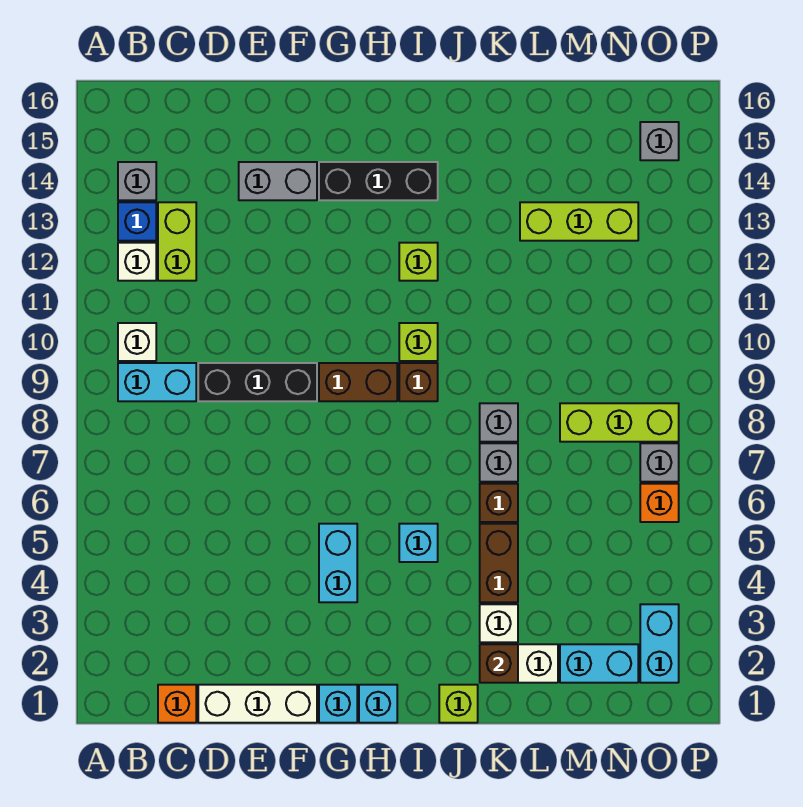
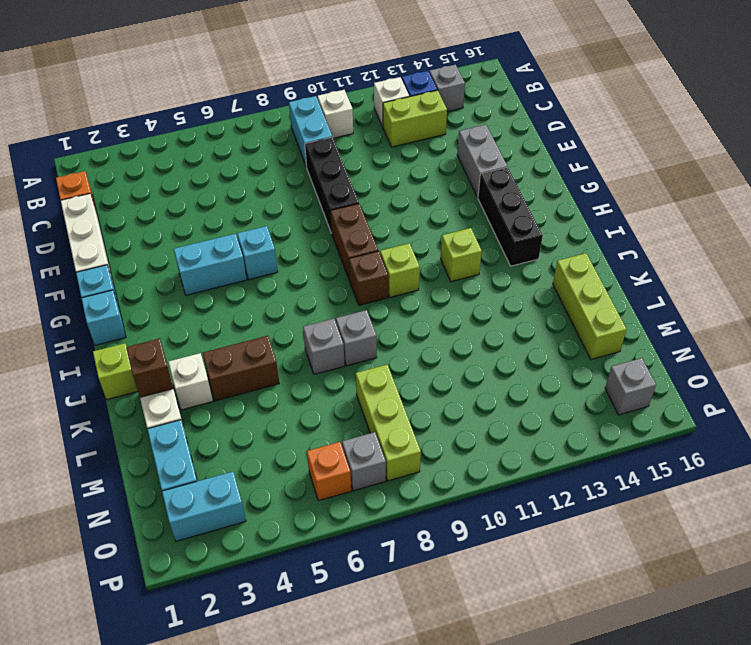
cyan 1x1 brick [399,524,438,562] -> cyan 1x1 brick moved to [237,226,278,280]
brown 1x1 brick [480,484,518,522] -> none
lime 1x3 brick [520,202,638,241] -> lime 1x3 brick moved to [553,253,627,360]

